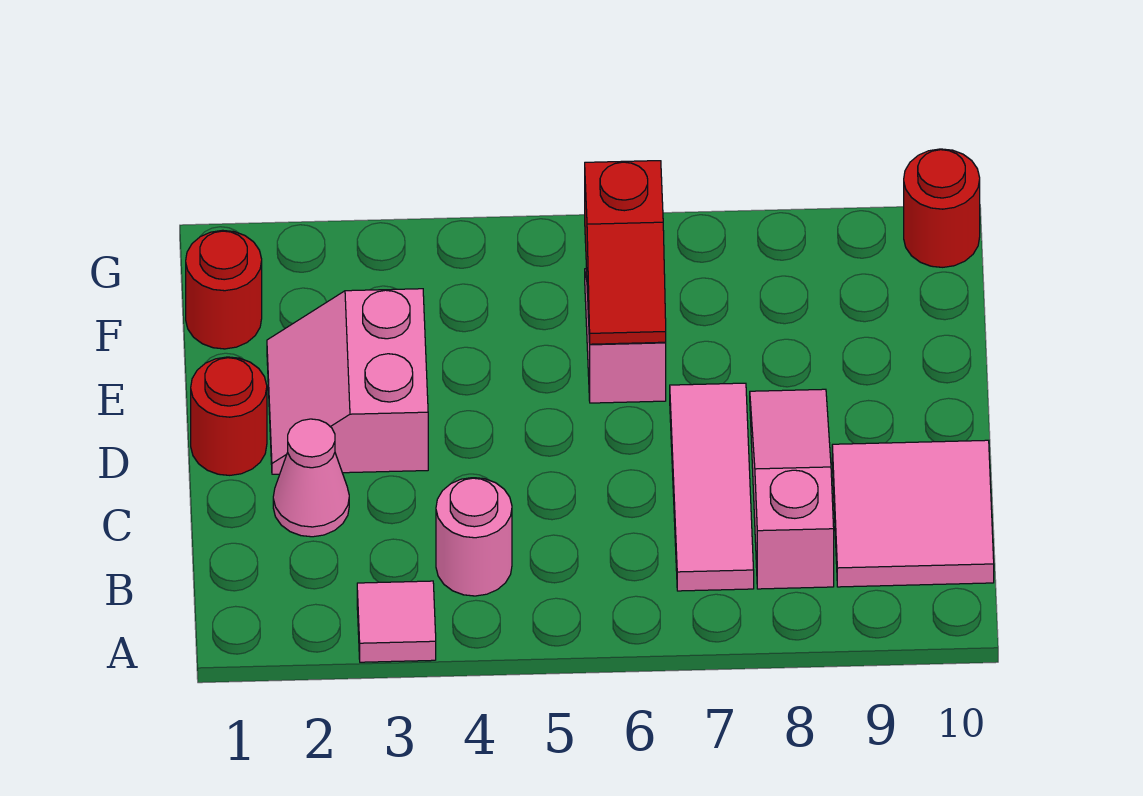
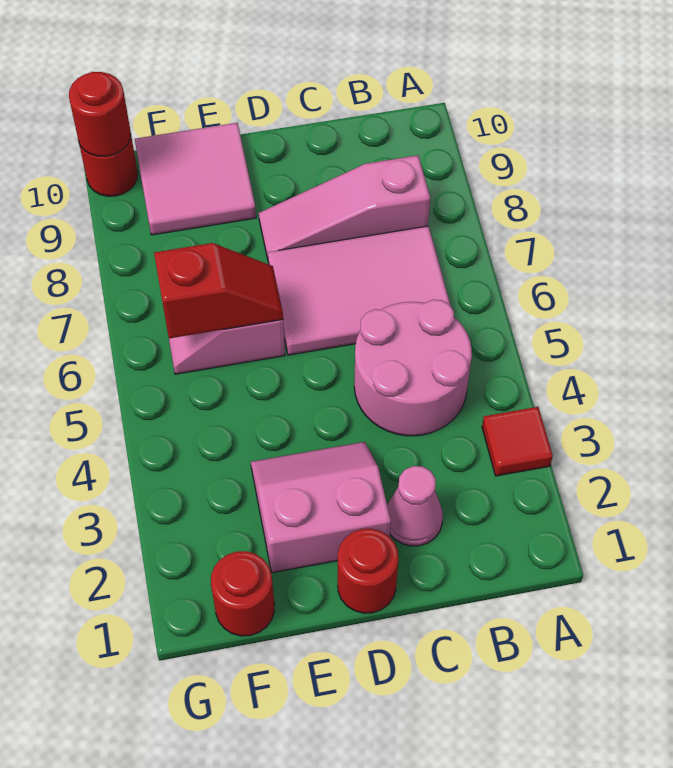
pink 1x1 tile [357,581,436,662] -> red 1x1 tile [482,407,553,476]
pink 1x1 round brick [436,478,512,596] -> pink 2x2 round brick [354,300,472,436]
pink 1x3 tile [670,383,754,591] -> pink 2x3 tile [268,226,450,355]
pink 2x2 tile [832,440,994,587] -> pink 2x2 tile moved to [135,123,256,235]
pink 2x2 slope [267,289,428,474] -> pink 2x2 slope turned to [251,442,391,573]
none -> red 1x1 round brick [69,72,131,156]

